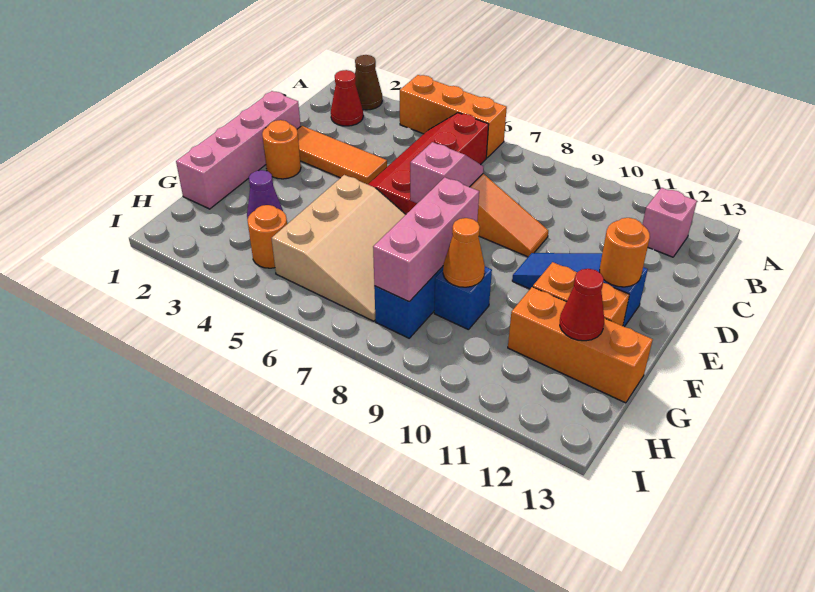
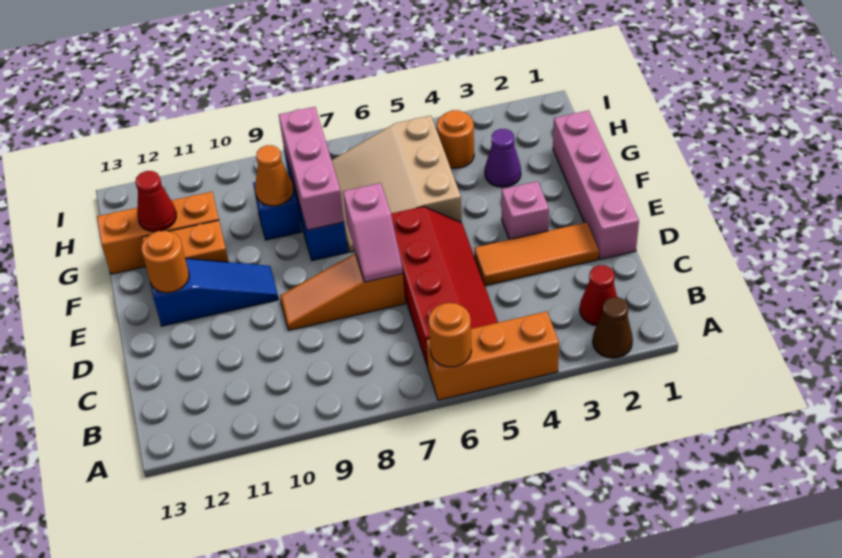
pink 1x1 brick [642,188,697,257] -> pink 1x1 brick moved to [502,181,549,240]
orange 1x1 round brick [262,120,301,179] -> orange 1x1 round brick moved to [429,303,471,367]

